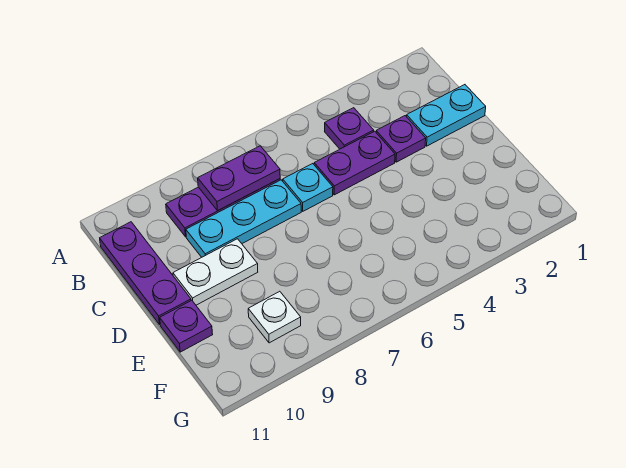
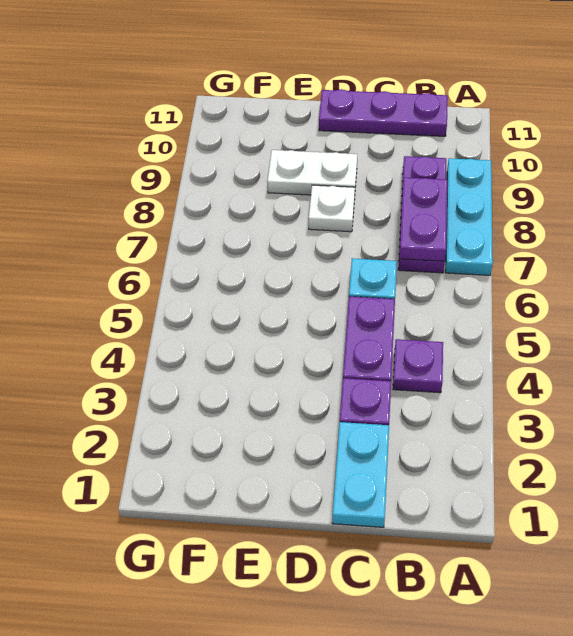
cyan 1x3 plate [186,180,301,257] -> cyan 1x3 plate moved to [445,158,493,275]
white 1x2 plate [173,239,258,305] -> white 1x2 plate turned to [267,150,357,195]
purple 1x1 plate [160,300,213,352] -> none
white 1x1 plate [248,291,301,343] -> white 1x1 plate moved to [309,185,355,232]

